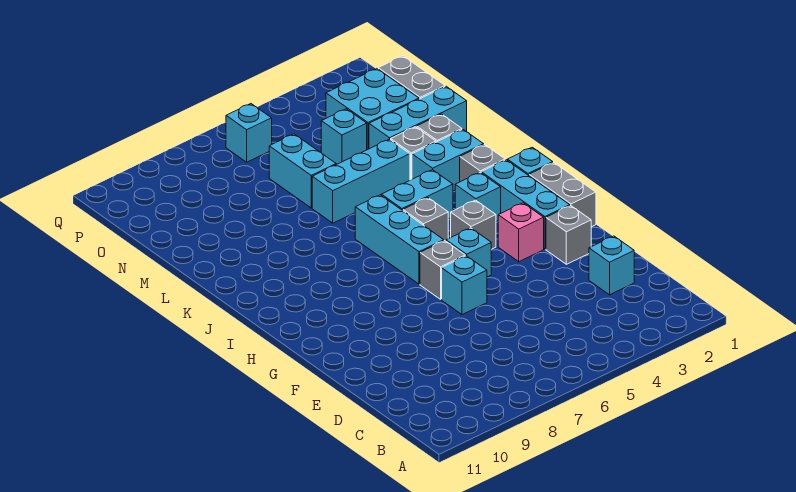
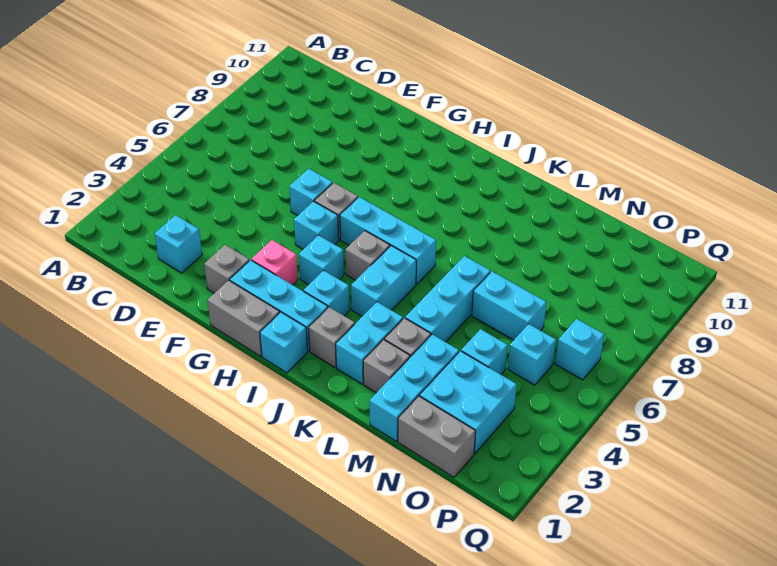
grey 1x1 brick [451,200,496,249] -> cyan 1x1 brick [299,235,344,285]
none -> cyan 1x1 brick [508,324,556,385]

